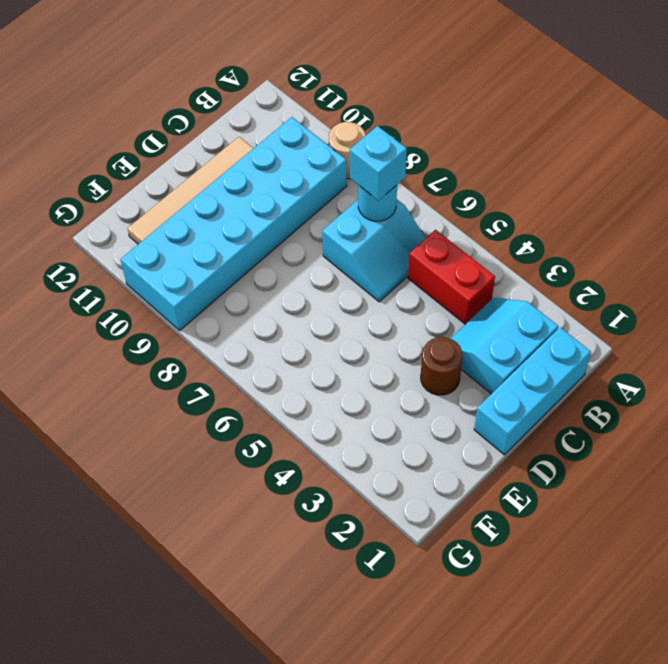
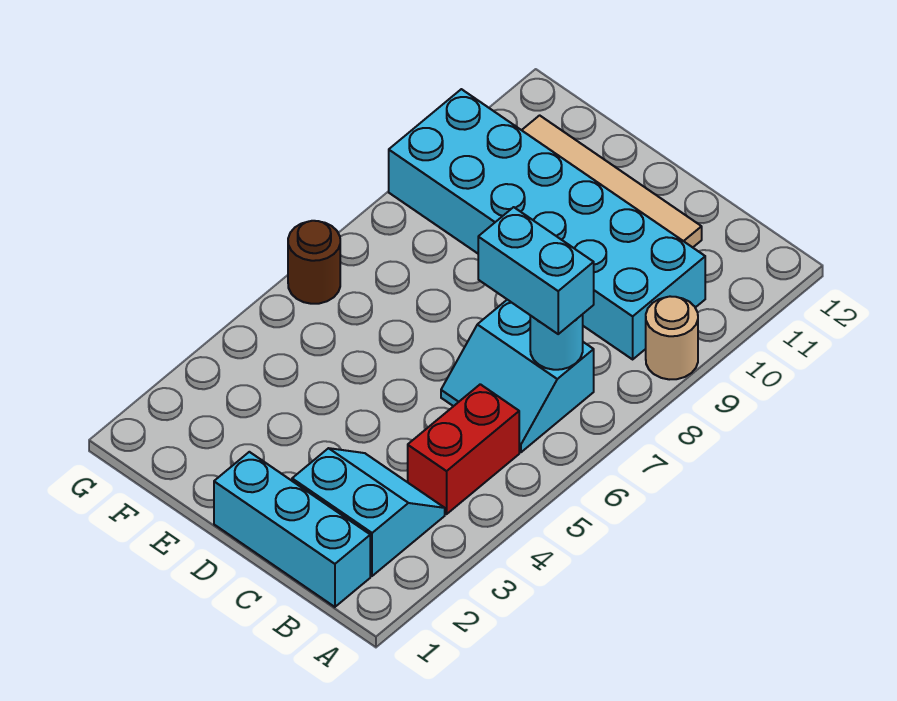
cyan 1x1 brick [350,126,407,201] -> cyan 1x2 brick [478,207,594,334]
brown 1x1 round brick [421,337,462,395] -> brown 1x1 round brick moved to [288,221,340,304]

